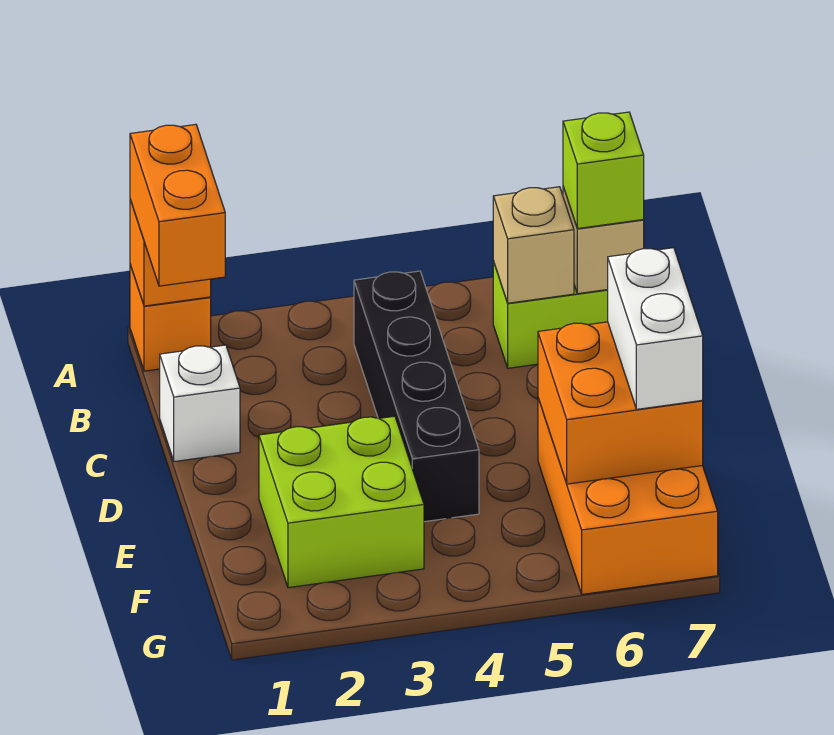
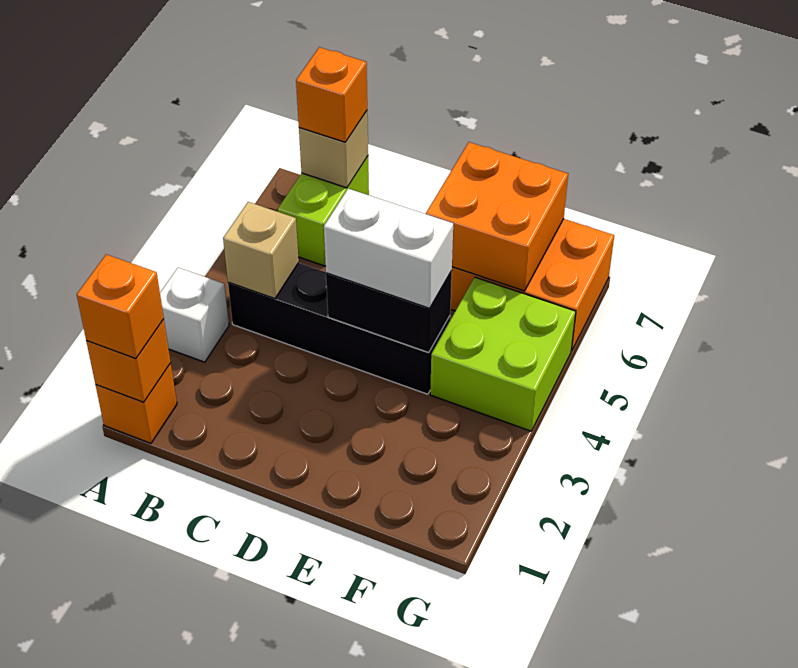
orange 1x2 brick [130,124,225,286] -> orange 1x1 brick [77,254,164,359]
tan 1x1 brick [493,187,574,303] -> tan 1x1 brick moved to [223,202,299,299]
lime 1x1 brick [563,112,644,229] -> orange 1x1 brick [296,47,367,142]
white 1x1 brick [160,345,240,462] -> white 1x1 brick moved to [160,268,229,362]
none -> black 1x2 brick [326,271,452,352]
lime 2x2 brick [259,416,424,588] -> lime 2x2 brick moved to [430,277,576,431]
white 1x2 brick [608,248,703,409] -> white 1x2 brick moved to [324,189,453,308]

